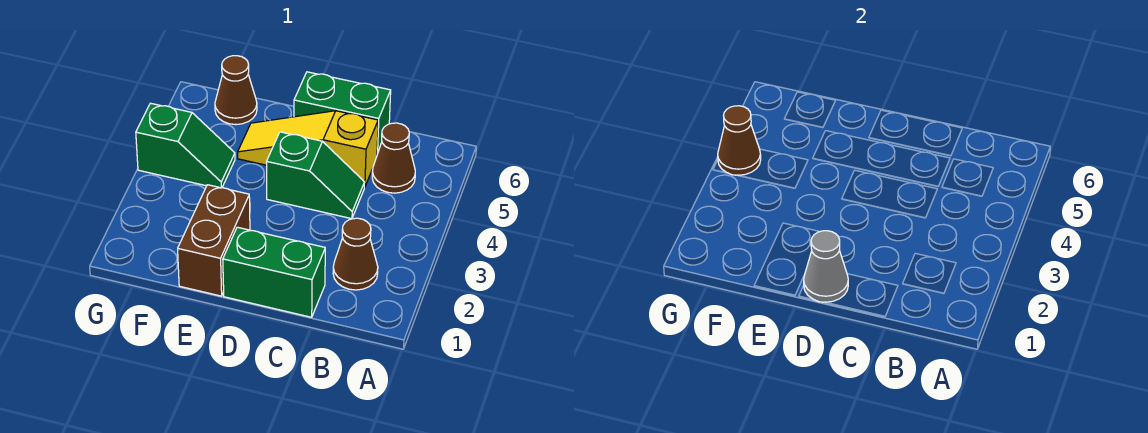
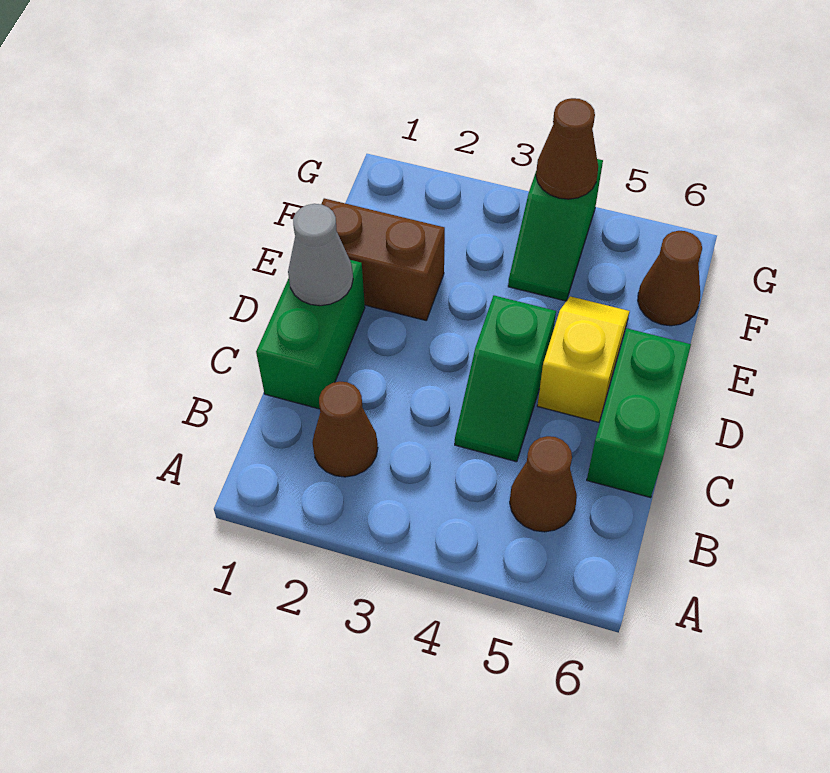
yellow 1x3 slope [238,111,378,187] -> yellow 1x2 slope [537,296,630,422]

